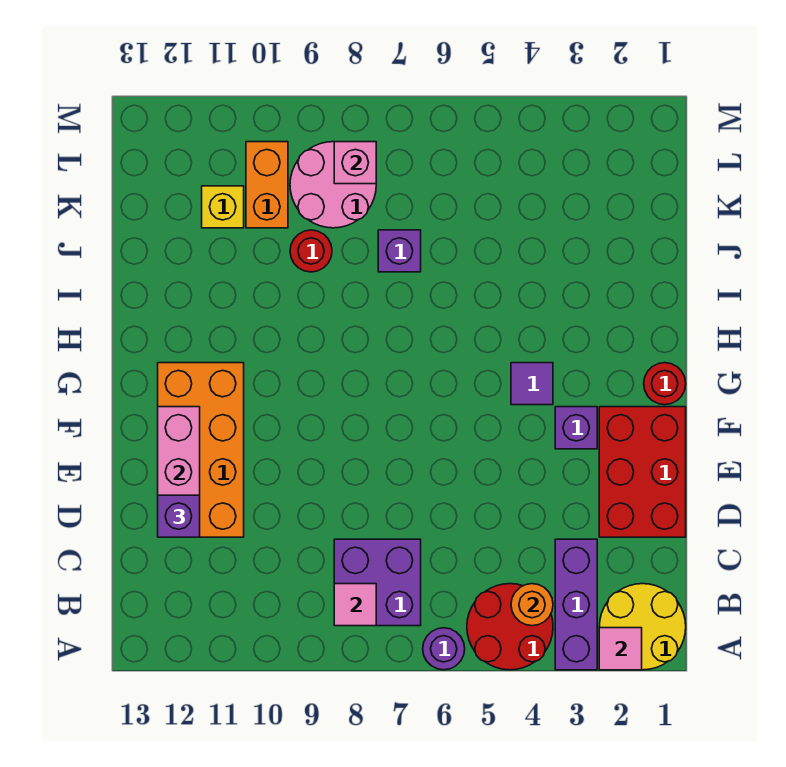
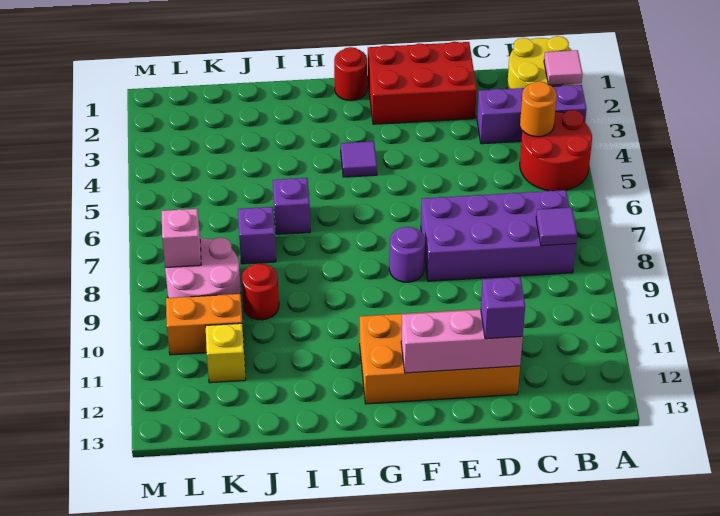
purple 1x1 round brick [423,628,465,670] -> purple 1x1 round brick moved to [389,227,425,282]
purple 2x2 brick [334,539,421,626] -> purple 2x4 brick [421,190,576,281]
pink 1x1 tile [334,584,376,626] -> purple 1x1 tile [536,208,577,246]
purple 1x1 brick [555,407,597,449] -> purple 1x1 brick moved to [273,178,310,234]

